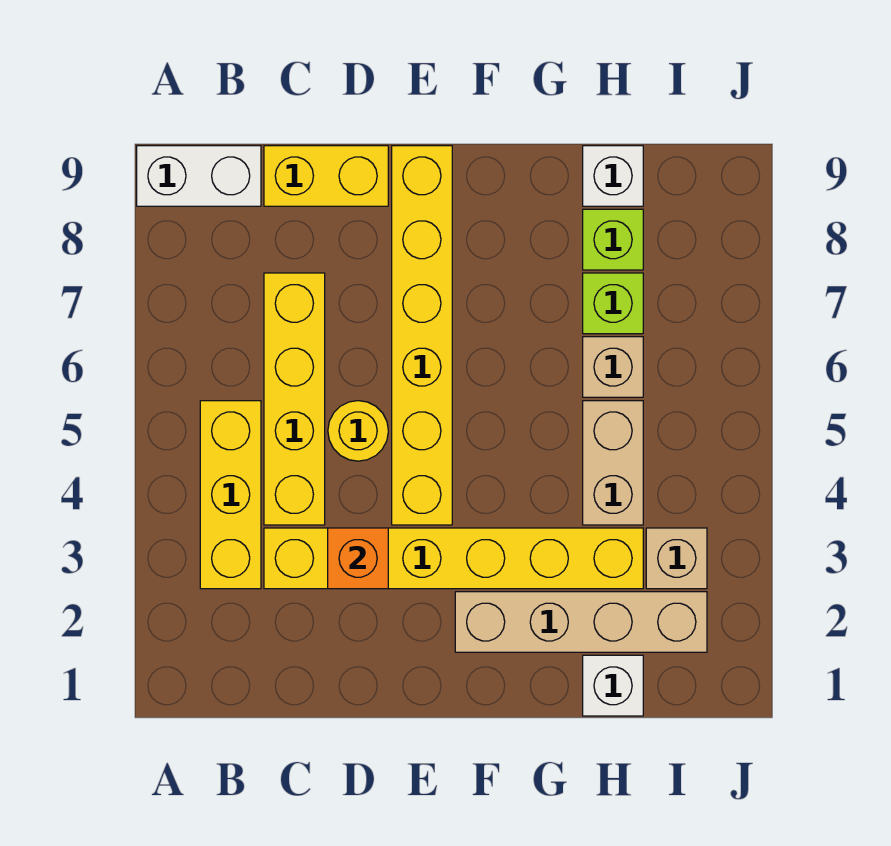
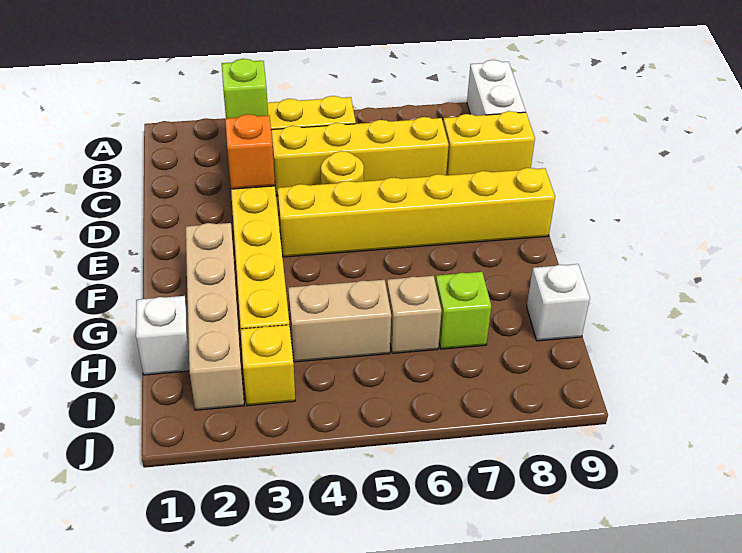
yellow 1x2 brick [264,146,388,206] -> yellow 1x2 brick turned to [443,111,535,175]
lime 1x1 brick [583,209,643,270] -> lime 1x1 brick moved to [222,59,268,118]
tan 1x1 brick [646,528,707,589] -> yellow 1x1 brick [240,325,295,406]

